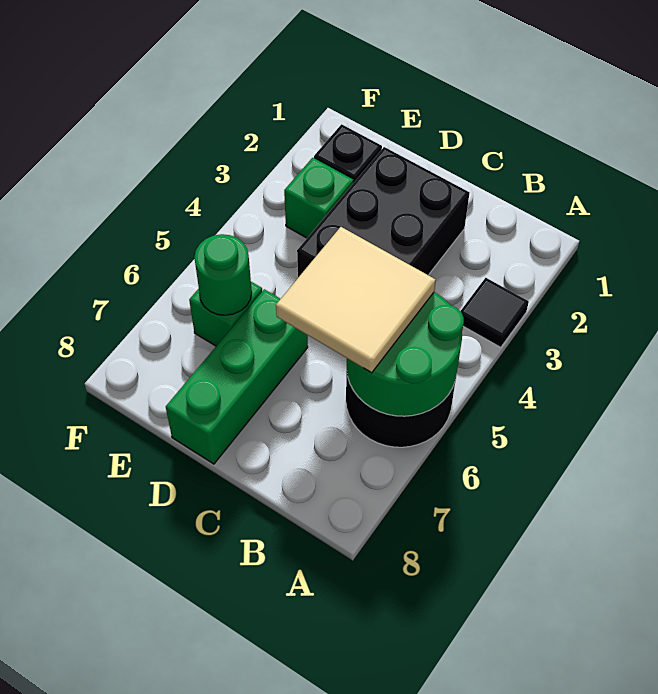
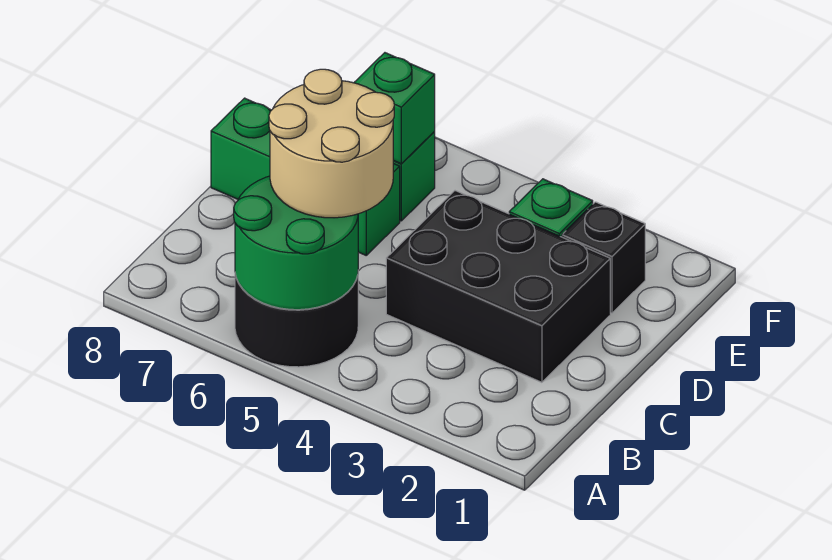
black 1x1 tile [460,278,529,347] -> none
tan 2x2 tile [276,227,436,373] -> tan 2x2 round brick [269,69,394,218]
green 1x1 round brick [194,234,252,315] -> green 1x1 brick [354,53,435,164]

